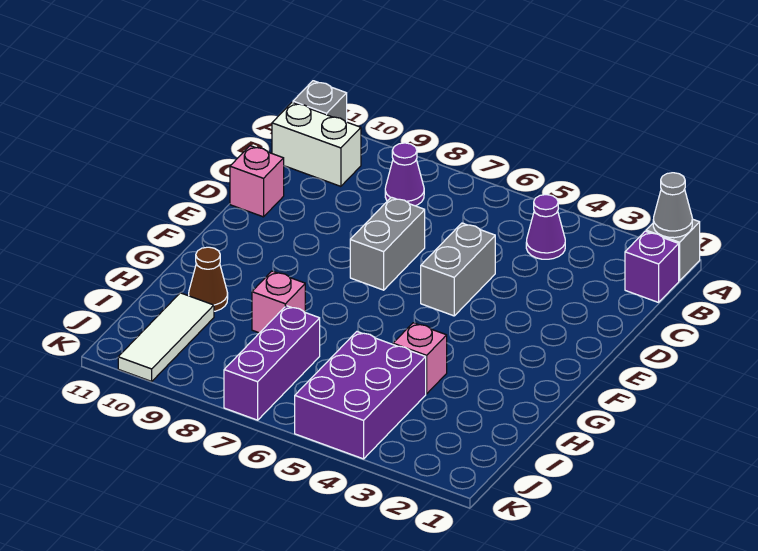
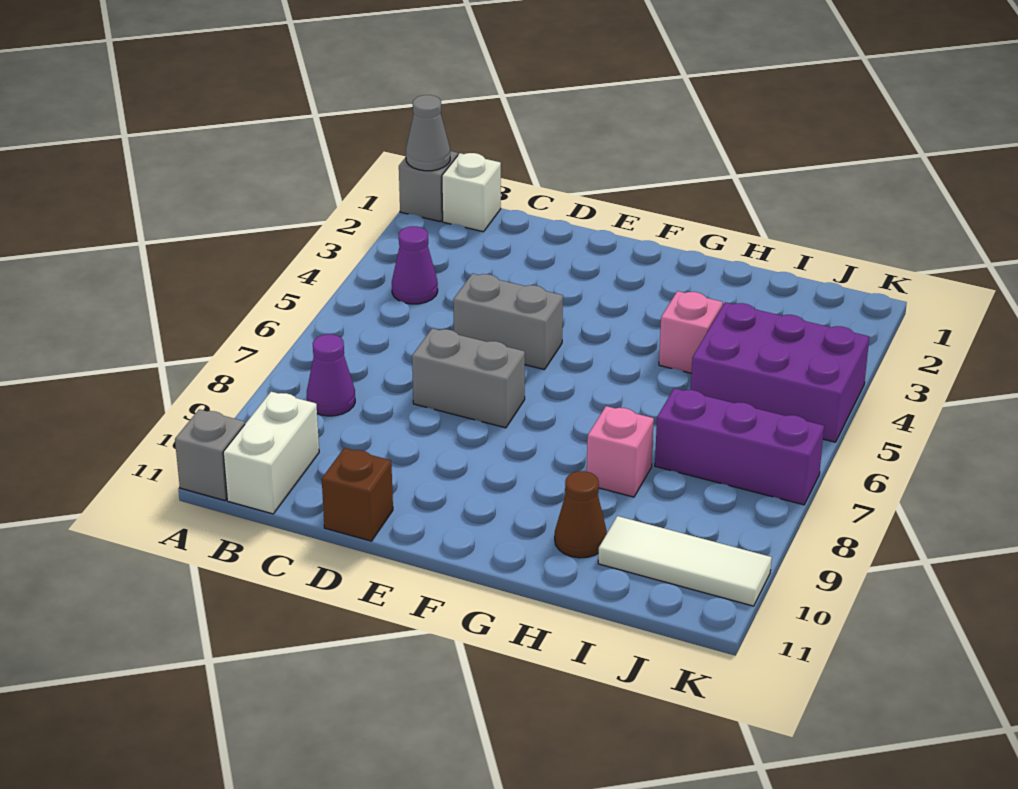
purple 1x1 brick [625,231,679,302] -> white 1x1 brick [442,153,501,232]
pink 1x1 brick [230,146,284,217] -> brown 1x1 brick [322,448,393,541]

